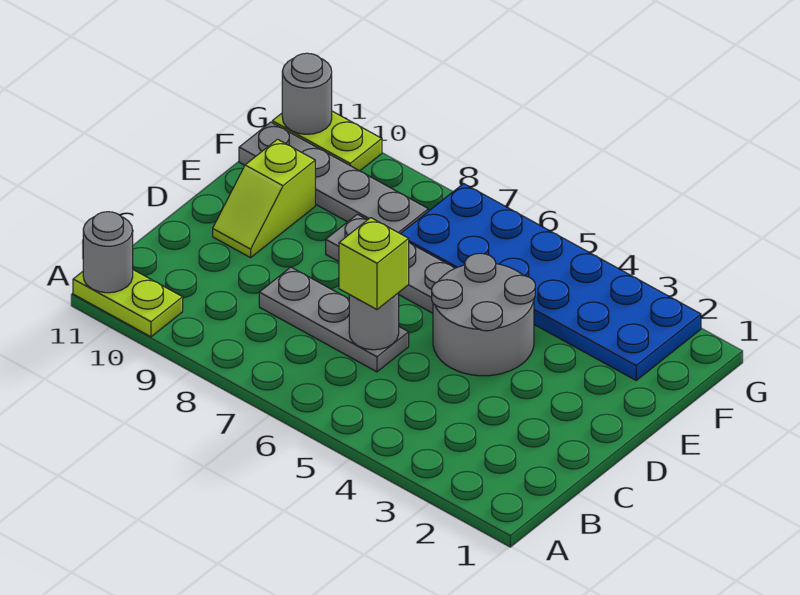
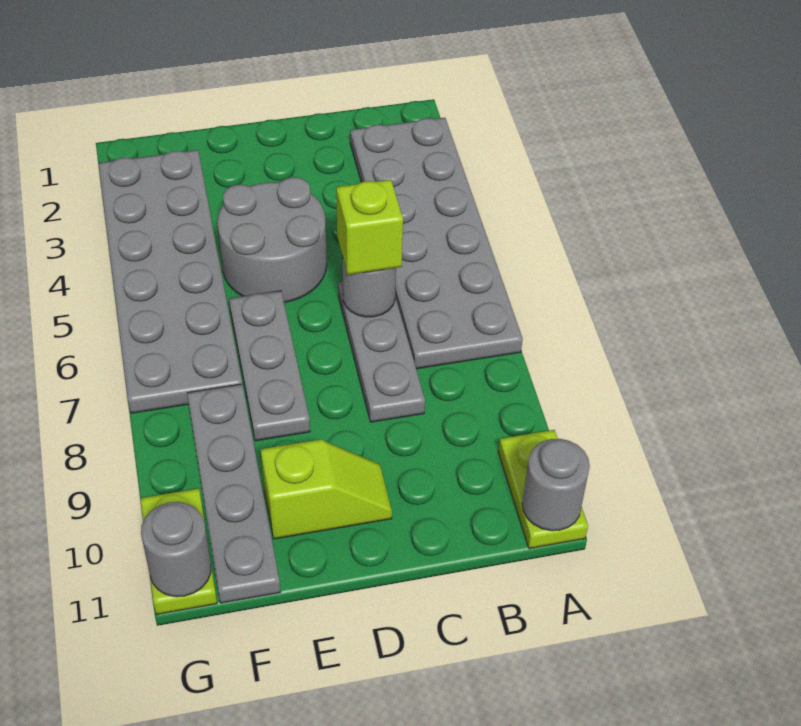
none -> grey 2x6 plate [350,118,523,369]
blue 2x6 plate [401,184,701,380] -> grey 2x6 plate [98,150,242,413]

